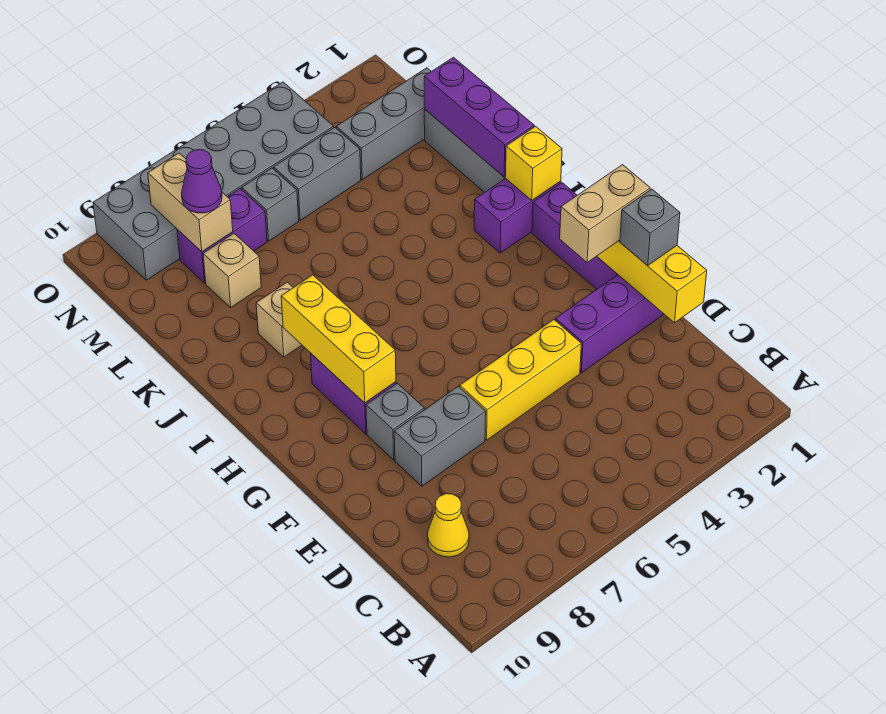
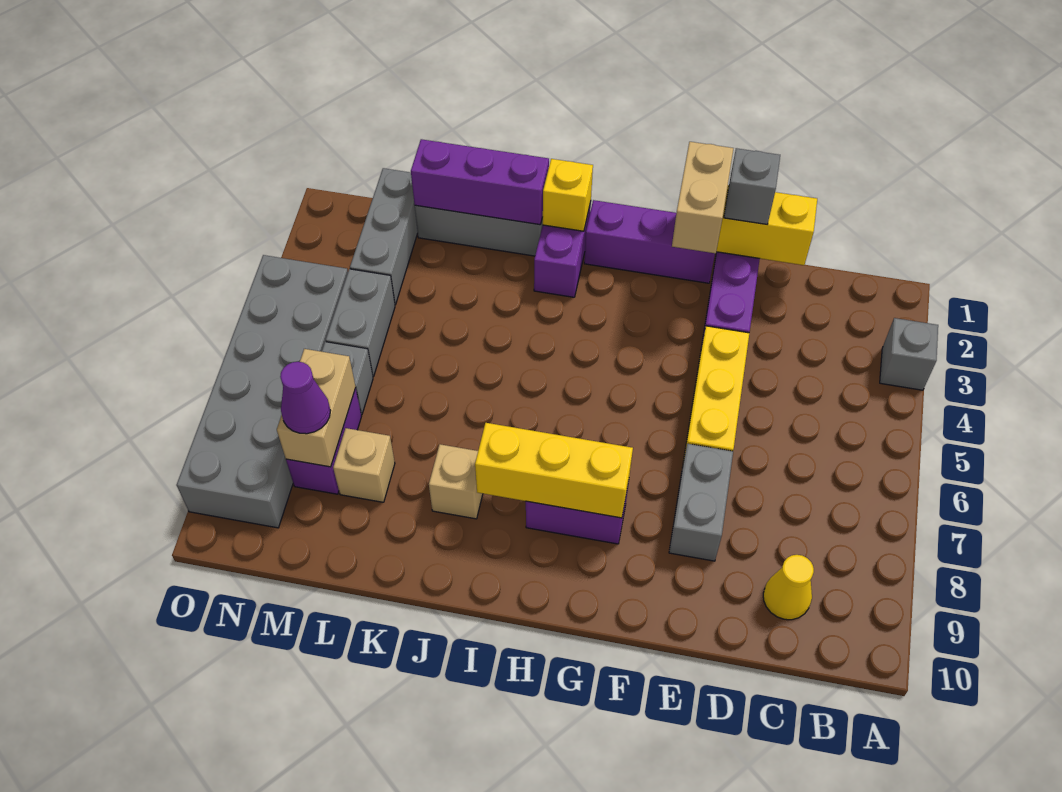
grey 1x1 brick [366,383,424,460] -> grey 1x1 brick moved to [880,318,938,390]
tan 1x2 brick [148,153,233,252] -> tan 1x2 brick turned to [277,349,356,467]

